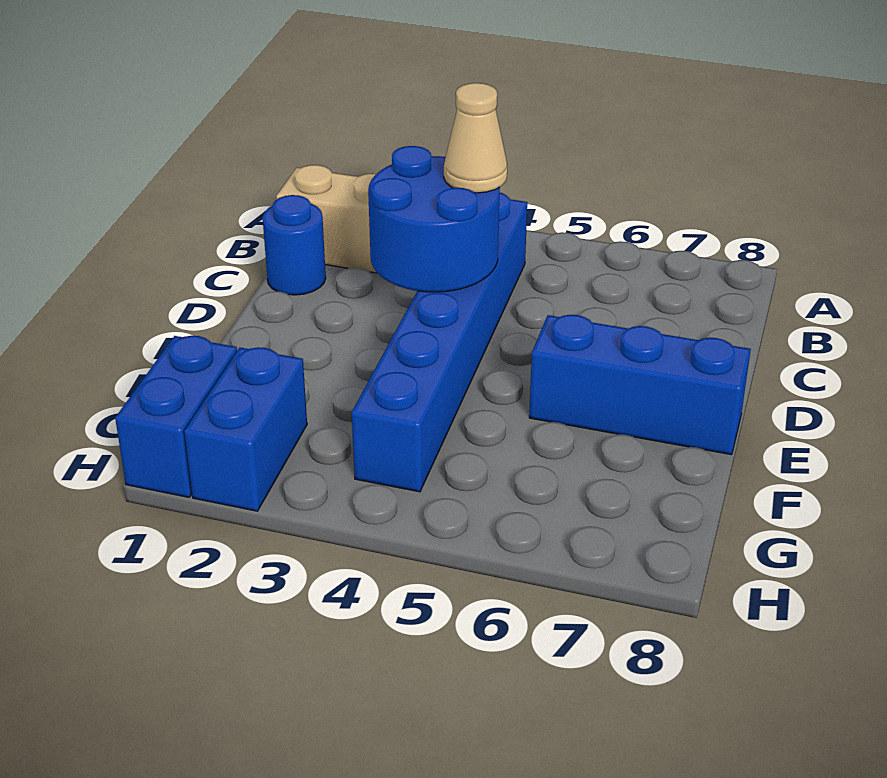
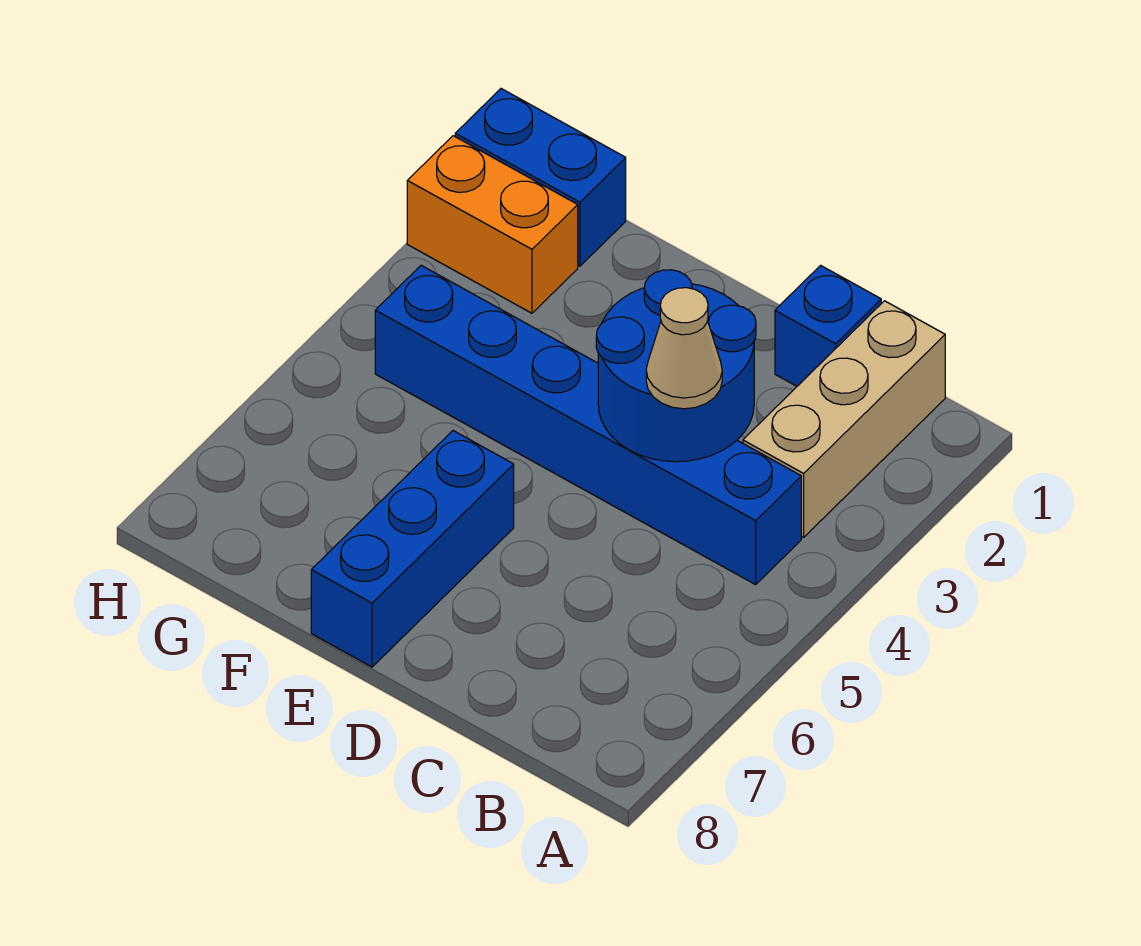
blue 1x1 round brick [263,195,326,295] -> blue 1x1 brick [775,265,881,386]
blue 1x2 brick [184,347,307,511] -> orange 1x2 brick [407,136,578,313]

